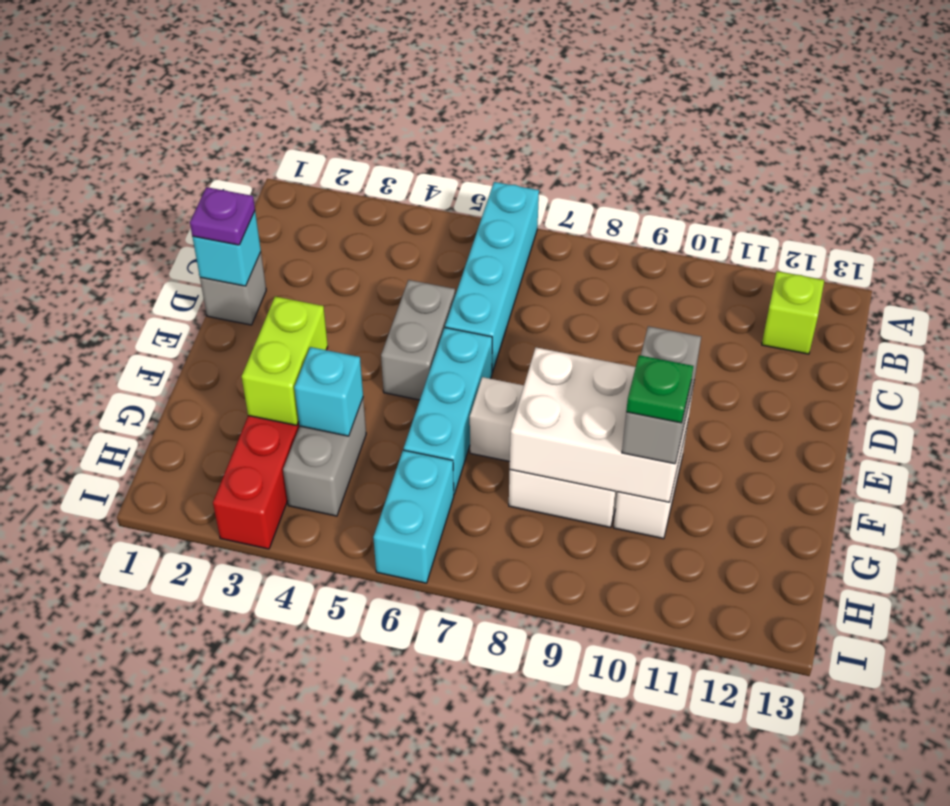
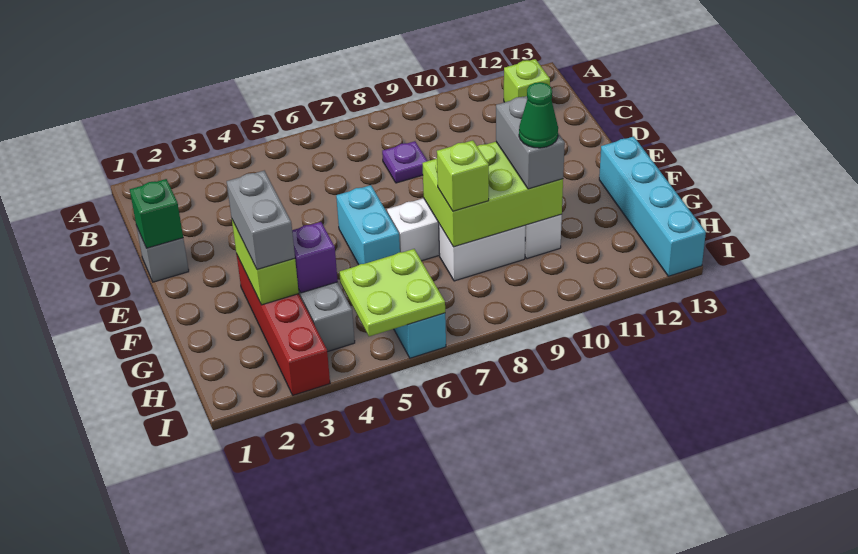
cyan 1x4 brick [445,182,539,373] -> cyan 1x4 brick moved to [599,136,706,276]
cyan 1x1 brick [193,211,261,286] -> green 1x1 brick [130,179,183,248]
purple 1x1 plate [190,187,255,245] -> purple 1x1 plate moved to [382,141,427,183]
grey 1x2 brick [381,280,455,400] -> grey 1x2 brick moved to [227,171,295,270]
cyan 1x3 brick [404,328,492,494] -> cyan 1x2 brick [336,185,400,265]
white 2x3 brick [510,347,694,502] -> lime 2x3 brick [422,142,563,247]
cyan 1x1 brick [294,347,363,436] -> purple 1x1 brick [292,222,338,293]
none -> lime 1x1 brick [437,140,489,211]
green 1x1 plate [626,355,693,423] -> green 1x1 cone [519,82,558,148]
none -> lime 2x2 plate [339,249,445,336]

